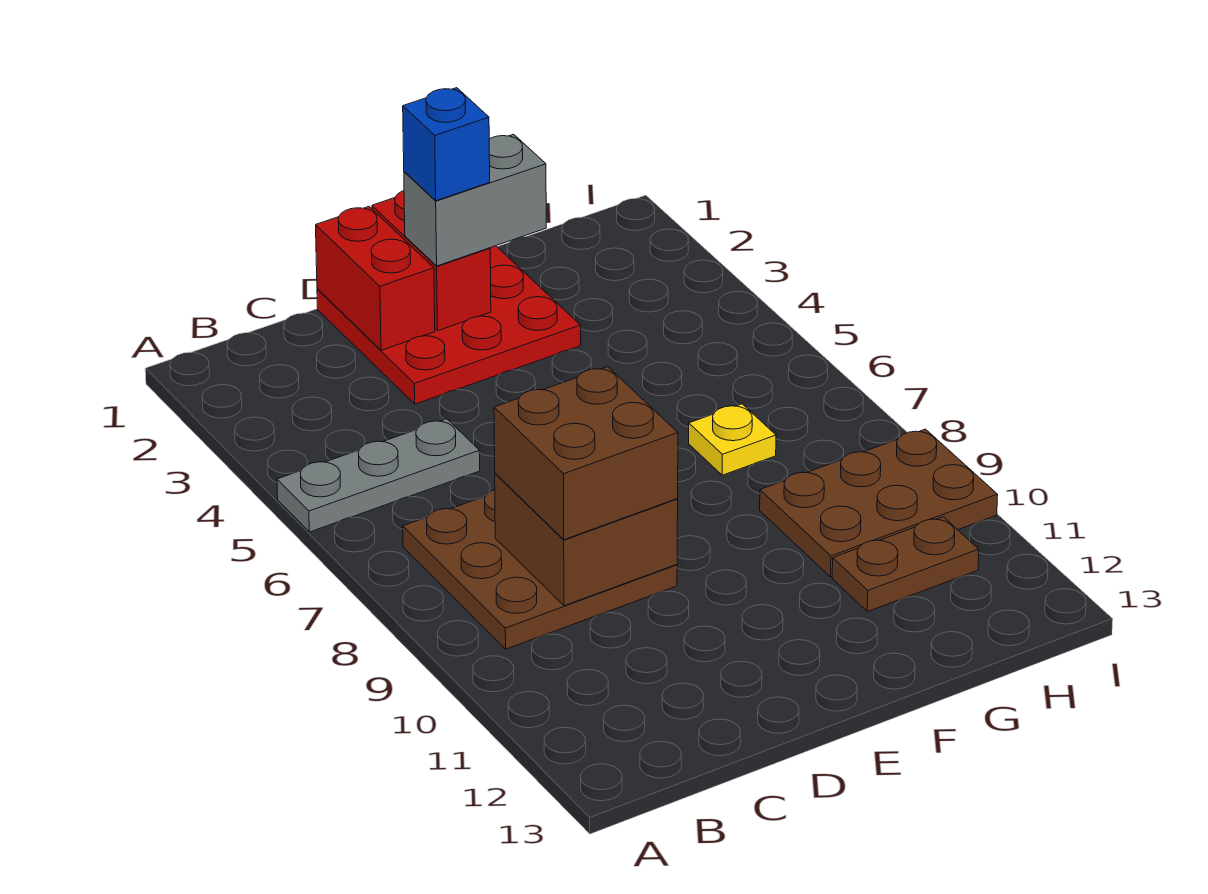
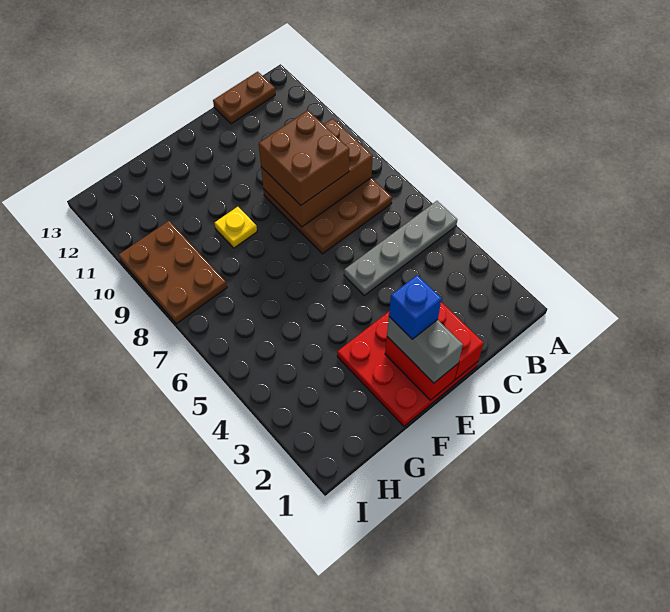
grey 1x3 plate [277,419,480,532] -> grey 1x4 plate [344,201,457,295]
brown 2x2 brick [495,473,678,606] -> brown 2x3 brick [261,118,373,227]
grey 1x2 brick [404,134,546,266] -> grey 1x2 brick turned to [387,317,463,383]
yellow 1x1 plate [689,404,776,475] -> yellow 1x1 plate moved to [215,207,257,248]
brown 2x3 plate [760,429,998,577] -> brown 2x3 plate turned to [119,221,227,324]
brown 1x2 plate [832,517,979,612] -> brown 1x2 plate moved to [213,72,275,124]

